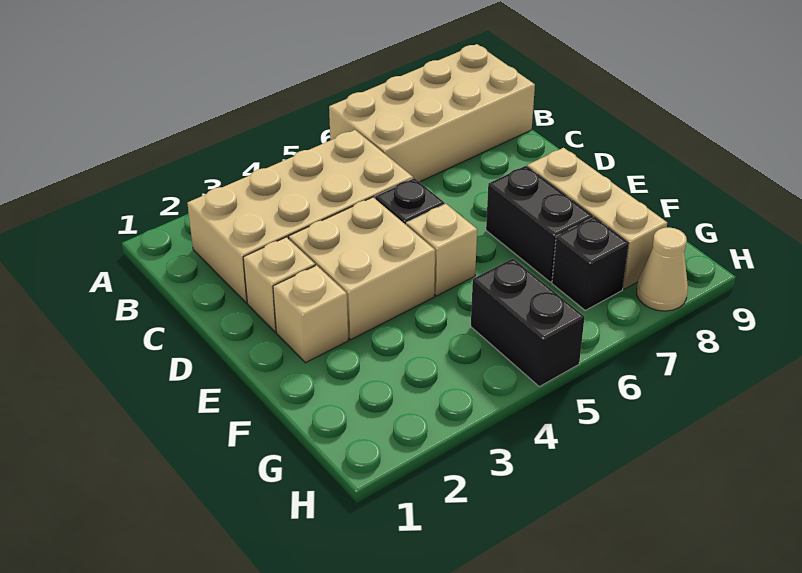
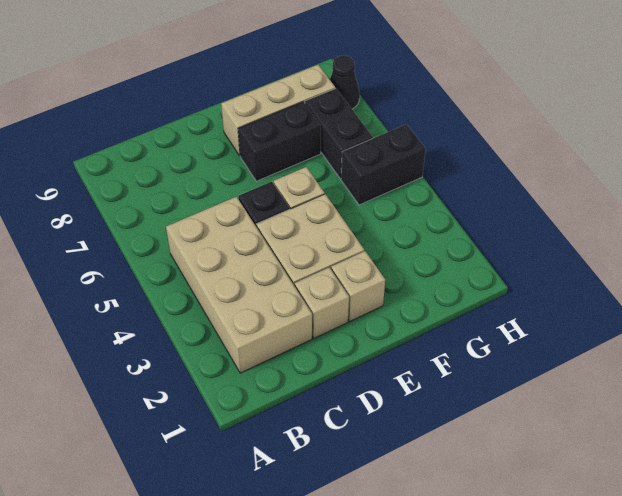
tan 2x4 brick [329,44,535,182] -> none
black 1x1 brick [552,217,629,310] -> black 1x2 brick [305,88,373,179]
tan 1x1 cone [637,228,688,311] -> black 1x1 cone [330,55,360,109]

